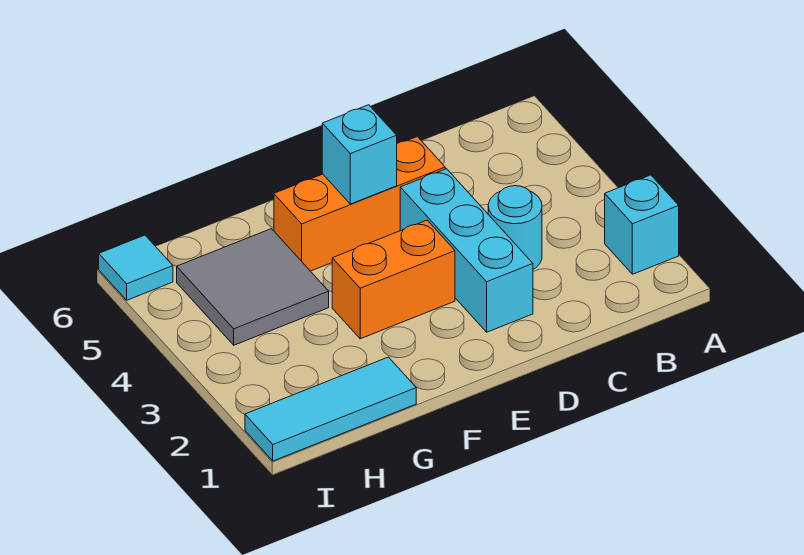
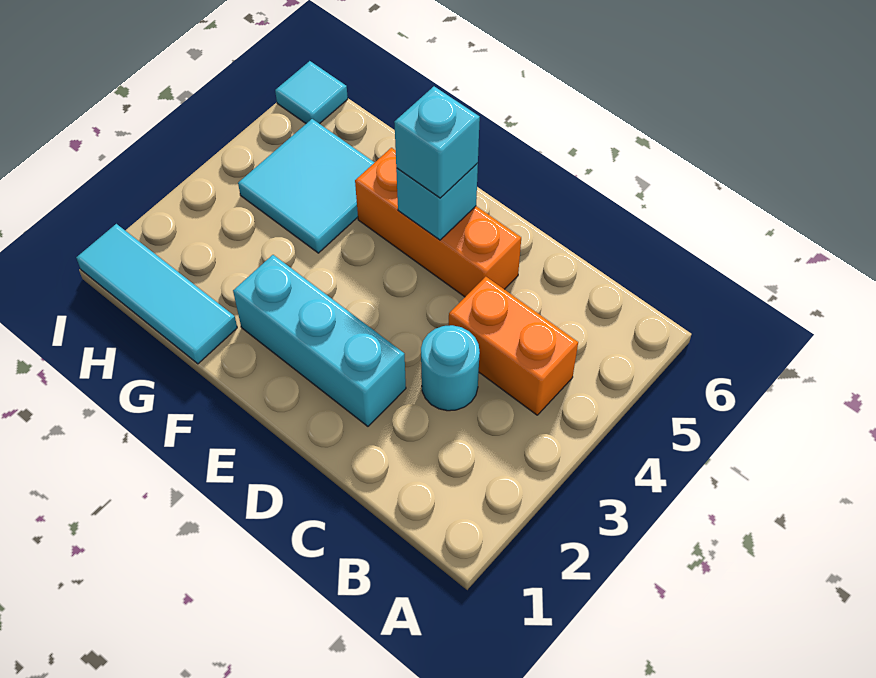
cyan 1x1 brick [605,175,679,274] -> cyan 1x1 brick moved to [394,86,480,198]
cyan 1x3 brick [400,169,533,332] -> cyan 1x3 brick turned to [233,255,406,426]
orange 1x2 brick [332,220,455,339] -> orange 1x2 brick moved to [449,277,578,415]
grey 2x2 tile [177,229,329,345] -> cyan 2x2 tile [238,119,375,253]

